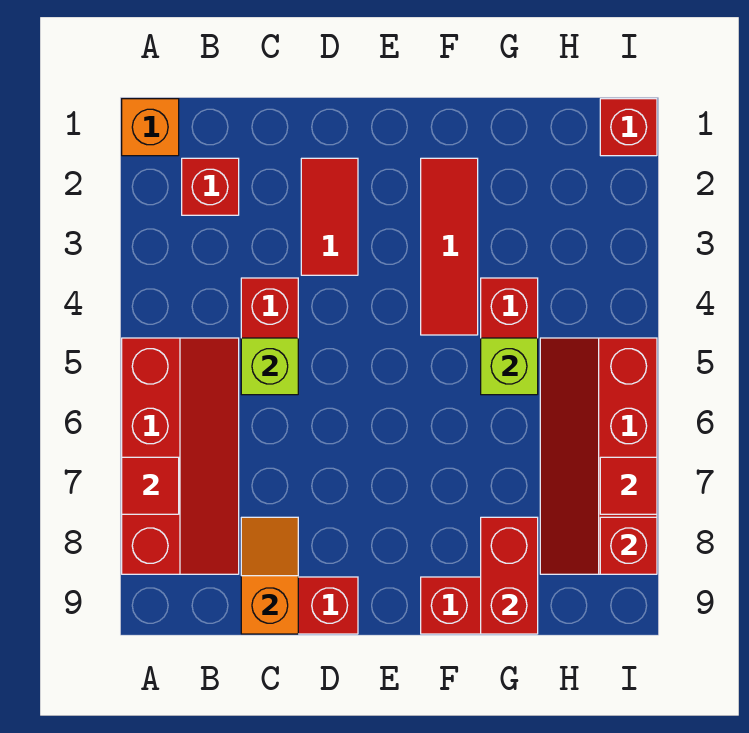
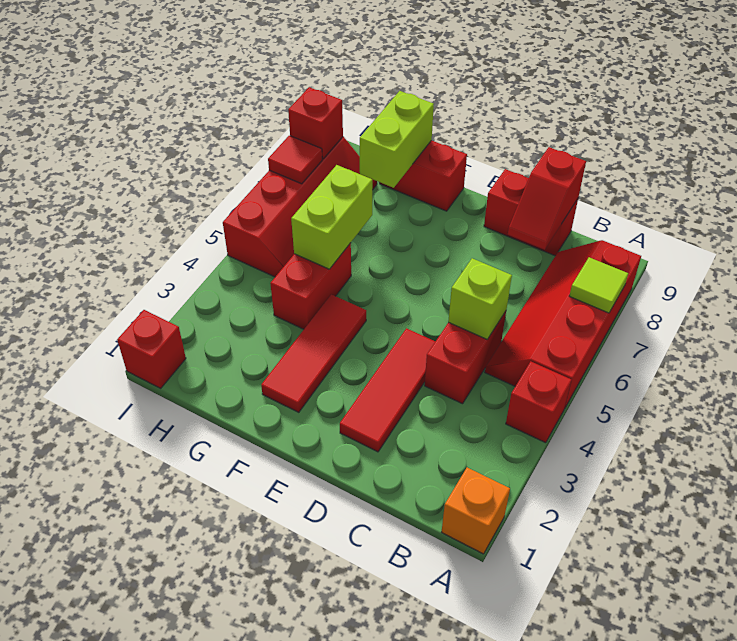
red 1x1 tile [122,457,179,514] -> lime 1x1 tile [569,257,628,313]
red 1x1 brick [182,158,239,215] -> red 1x1 brick moved to [506,361,571,443]
orange 1x2 slope [241,517,298,634] -> red 1x2 slope [508,147,586,250]
red 1x2 tile [301,158,358,275] -> red 1x3 tile [340,328,435,452]
lime 1x1 brick [481,338,538,395] -> lime 1x2 brick [291,165,372,269]
red 1x2 brick [481,517,538,634] -> lime 1x2 brick [360,91,434,188]

